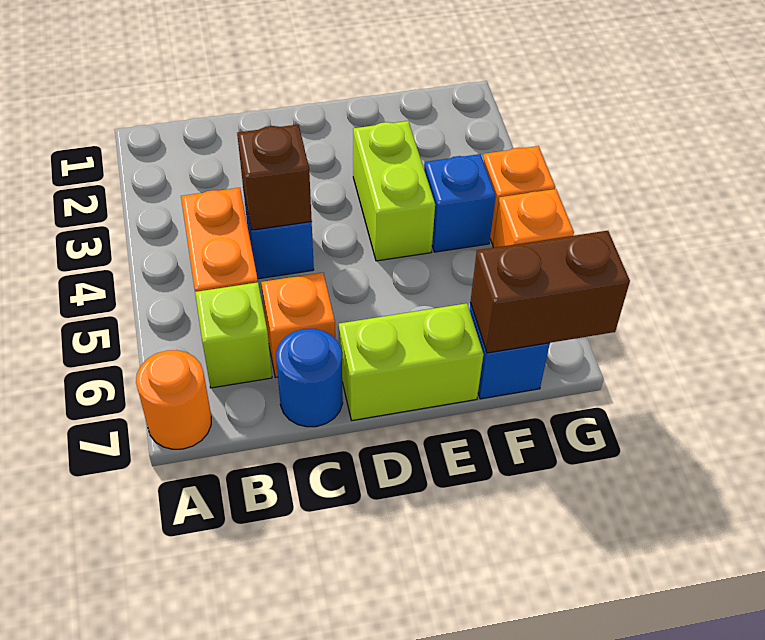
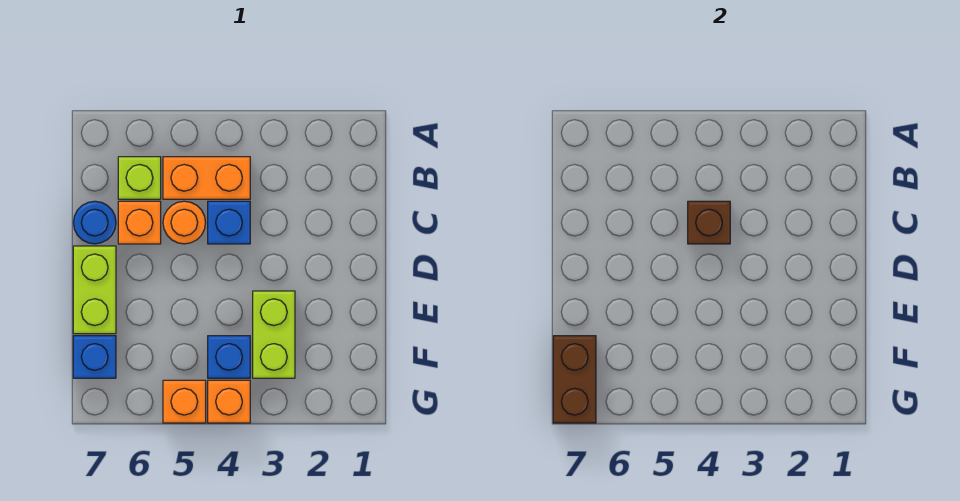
orange 1x1 round brick [136,350,211,449] -> orange 1x1 round brick moved to [163,201,206,244]
lime 1x2 brick [353,121,435,261] -> lime 1x2 brick turned to [253,291,295,378]

